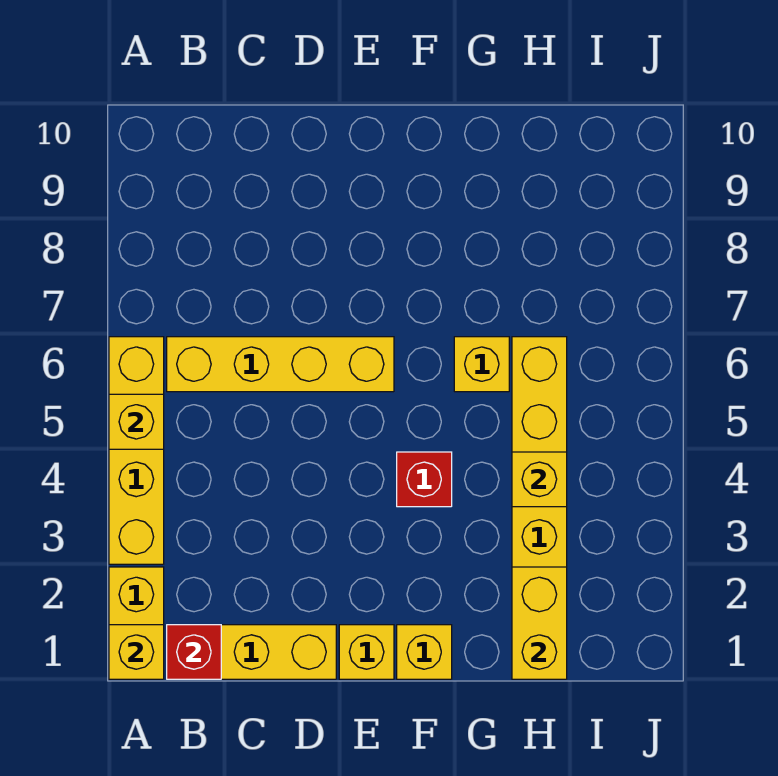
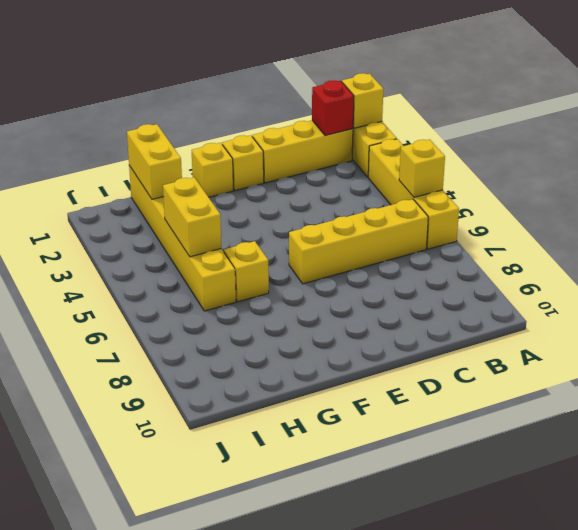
red 1x1 brick [397,452,452,507] -> none
yellow 1x1 brick [512,452,567,507] -> yellow 1x2 brick [163,177,221,257]

